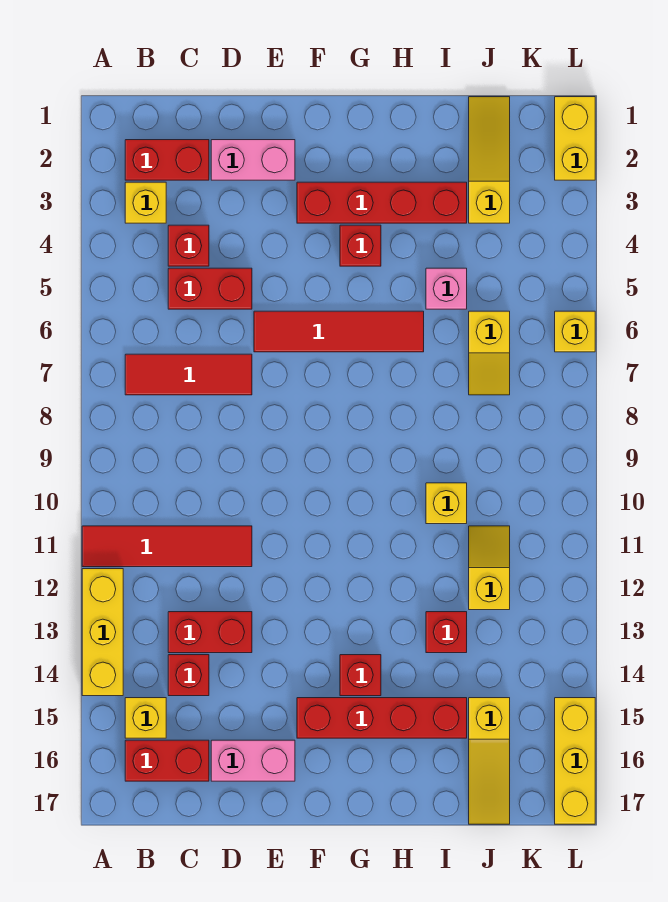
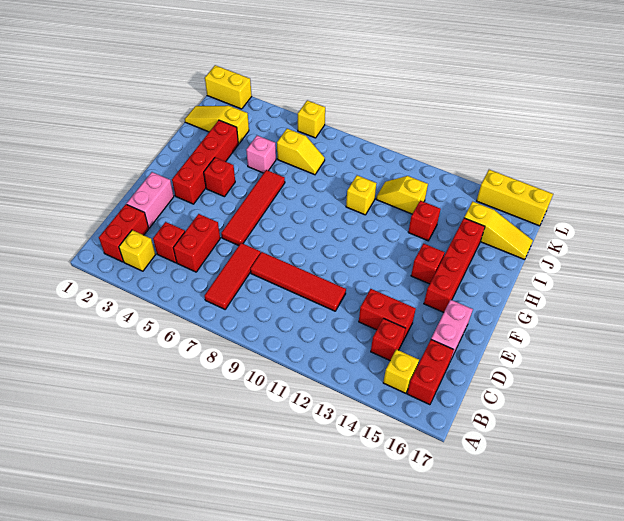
red 1x4 tile [82,526,252,567] -> red 1x4 tile turned to [250,252,346,311]
yellow 1x3 brick [82,569,123,696] -> none
red 1x2 brick [168,612,252,653] -> red 1x2 brick turned to [359,289,416,340]

